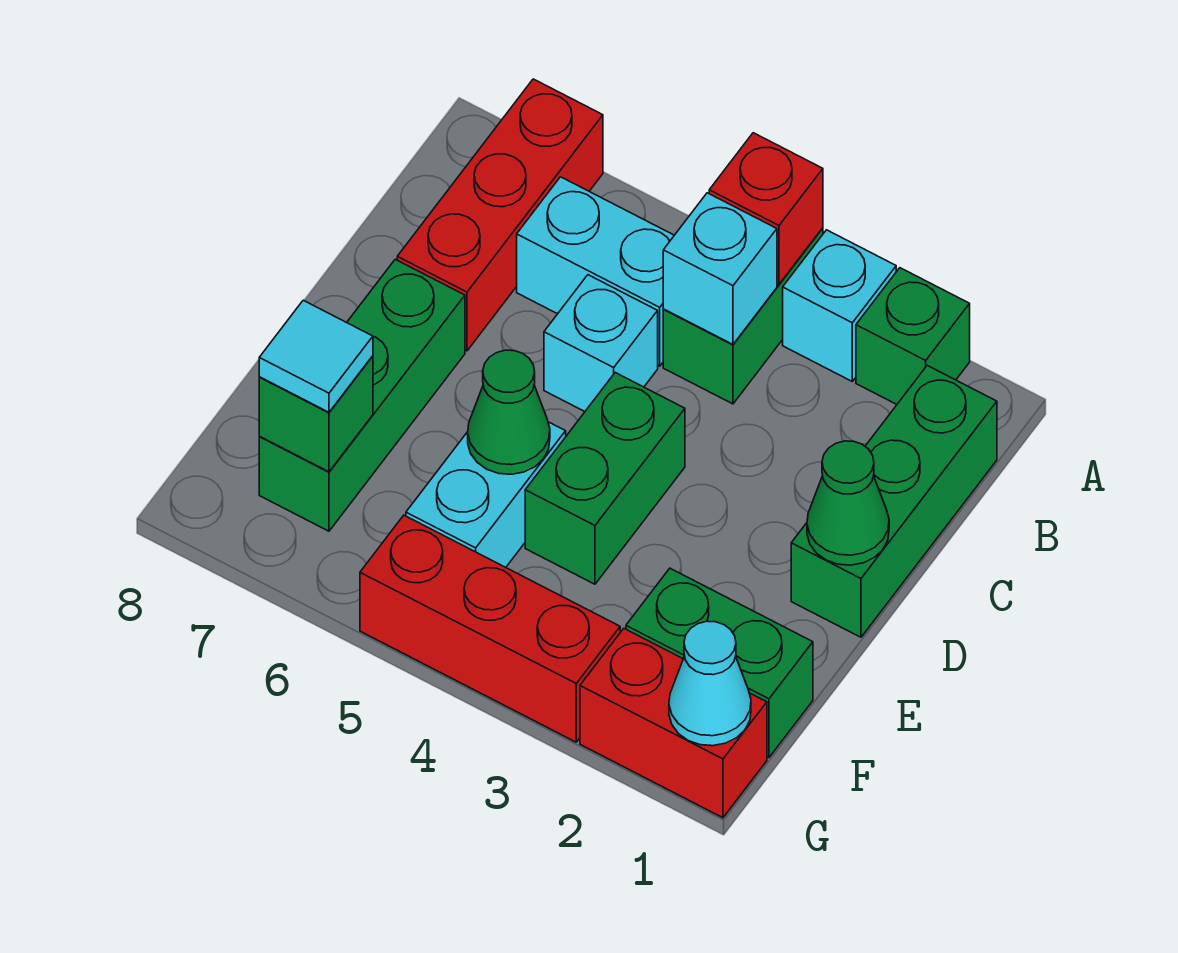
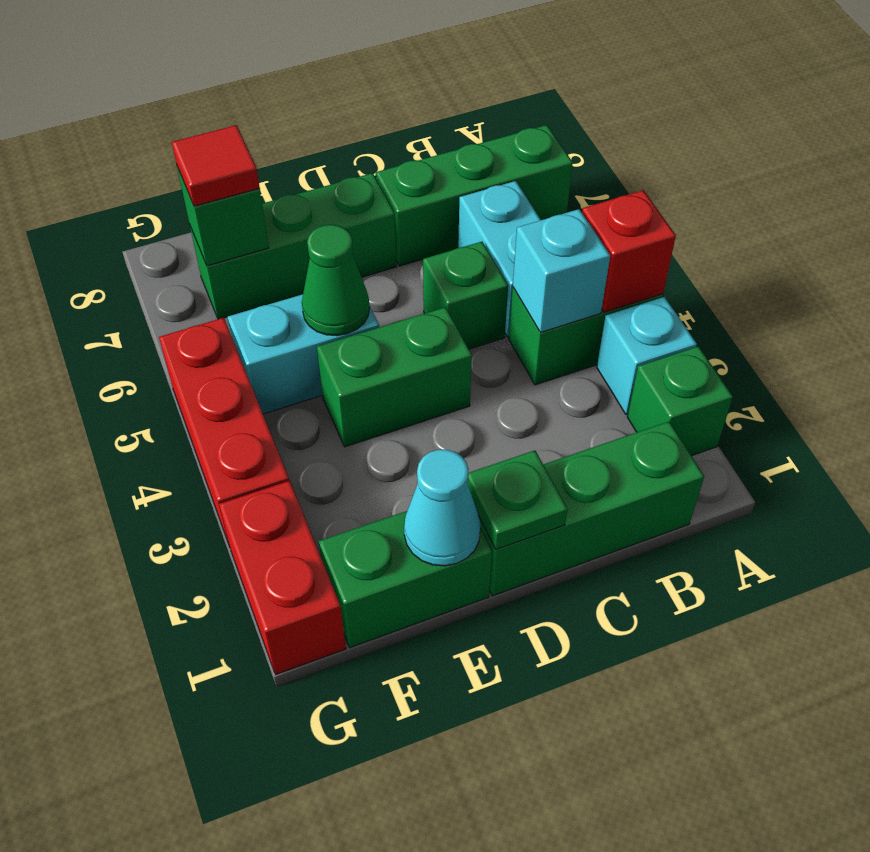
red 1x3 brick [397,79,603,351] -> green 1x3 brick [376,125,573,266]
cyan 1x1 brick [544,275,658,412] -> green 1x1 brick [423,242,508,349]
green 1x1 cone [807,441,889,565] -> green 1x1 plate [468,450,567,549]
green 1x2 brick [626,568,813,758] -> green 1x2 brick turned to [319,511,492,648]
cyan 1x1 tile [259,300,373,412] -> red 1x1 tile [172,125,260,206]
cyan 1x1 cone [669,621,751,746] -> cyan 1x1 cone moved to [404,449,480,566]

